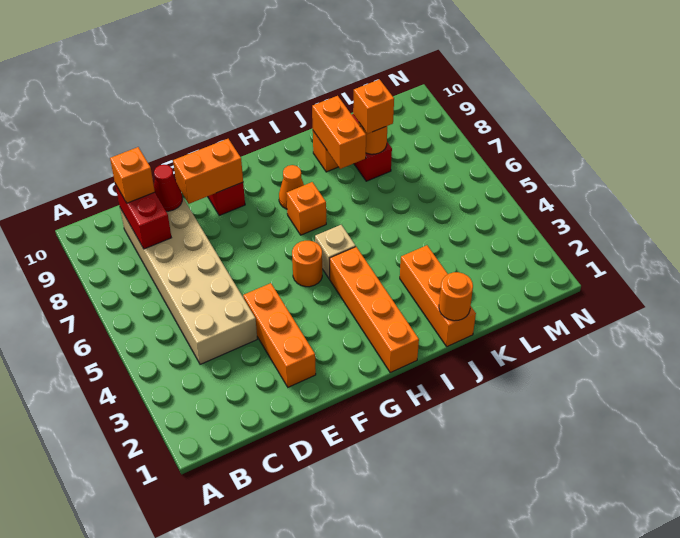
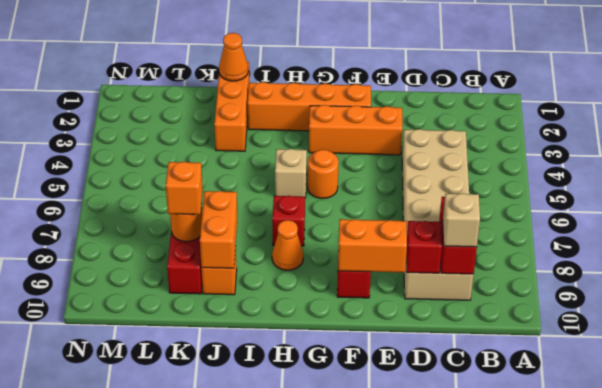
orange 1x1 brick [110,147,155,203] -> tan 1x1 brick [443,193,480,247]
red 1x1 cone [154,165,182,211] -> red 1x1 brick [406,221,442,273]
orange 1x3 brick [243,283,316,387] -> orange 1x3 brick turned to [309,105,402,155]
orange 1x4 brick [330,247,419,373] -> orange 1x4 brick turned to [248,82,371,131]
orange 1x1 brick [286,182,326,235] -> red 1x1 brick [272,196,305,246]
orange 1x1 round brick [439,272,473,321] -> orange 1x1 cone [219,33,248,81]

